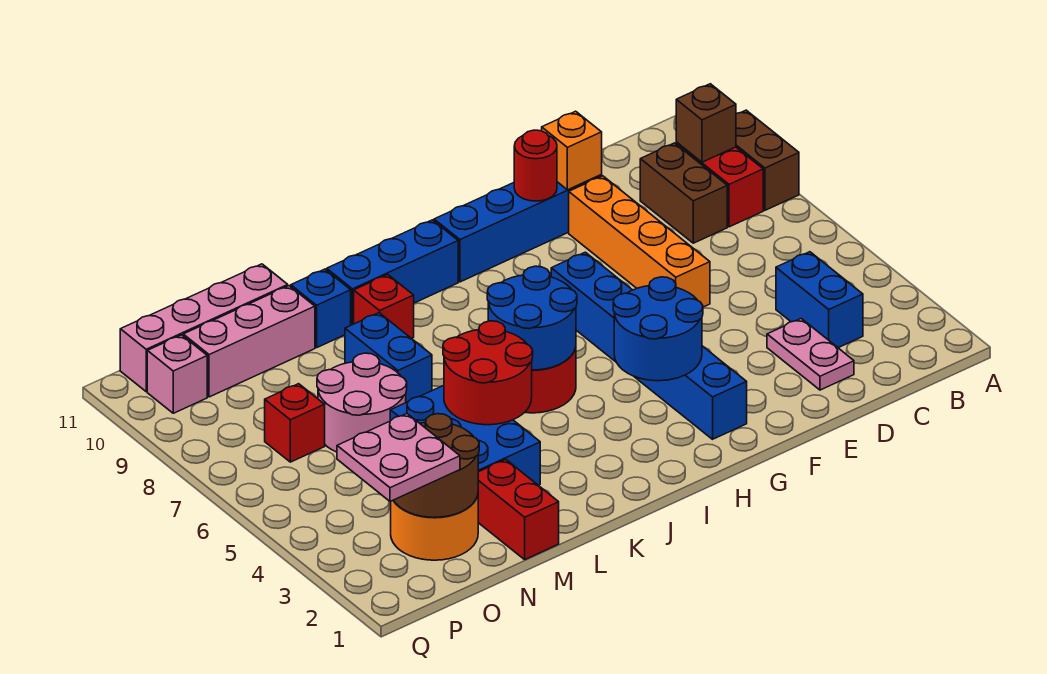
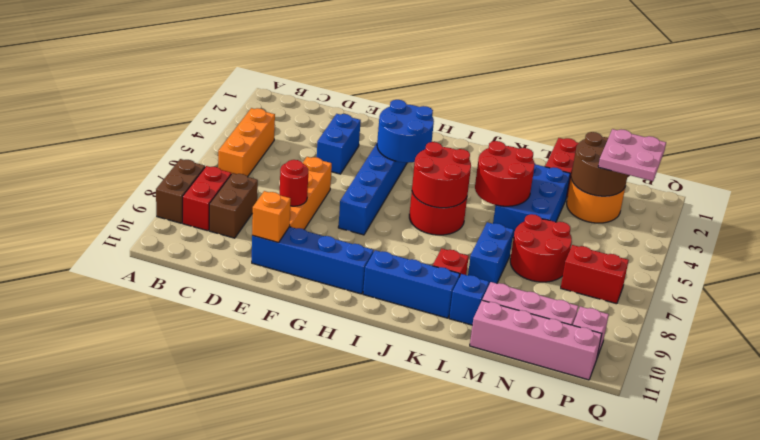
none -> orange 1x3 brick [218,108,275,177]
brown 1x1 brick [676,84,736,162] -> none
blue 1x2 brick [776,252,863,348] -> blue 1x2 brick moved to [317,114,361,174]
pink 1x2 plate [767,319,854,390] -> none
red 1x1 round brick [514,130,557,201] -> red 1x1 round brick moved to [280,160,308,206]
blue 2x2 round brick [487,266,577,370] -> red 2x2 round brick [412,142,471,208]
pink 2x2 round brick [317,353,407,452] -> red 2x2 round brick [510,214,572,282]
red 1x1 brick [265,384,325,462] -> red 1x2 brick [561,245,629,304]

